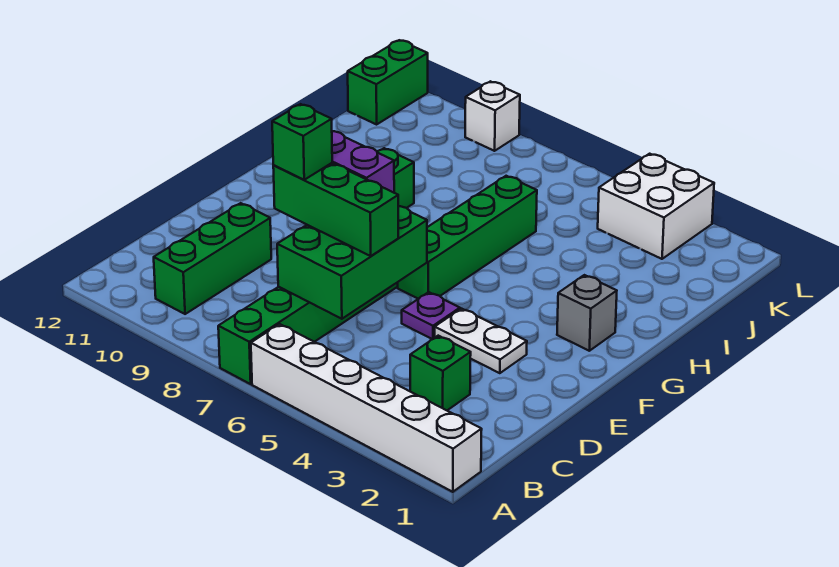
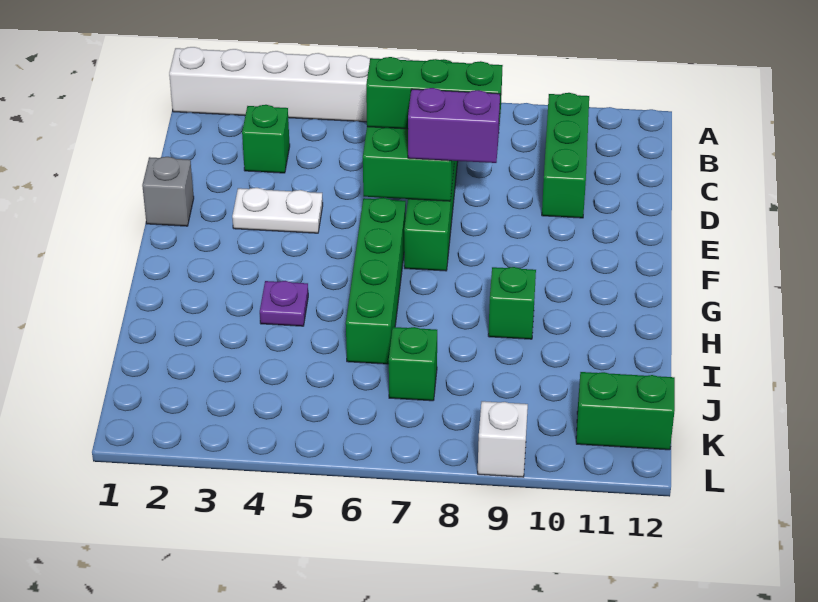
green 1x1 brick [272,104,332,180] -> green 1x1 brick moved to [389,327,437,401]
purple 1x1 plate [402,292,460,339] -> purple 1x1 plate moved to [260,281,308,326]
grey 1x1 brick [557,275,617,351] -> grey 1x1 brick moved to [142,157,194,226]
white 2x2 brick [598,154,714,259] -> none
green 1x2 brick [348,40,428,124] -> green 1x2 brick turned to [576,372,675,450]

